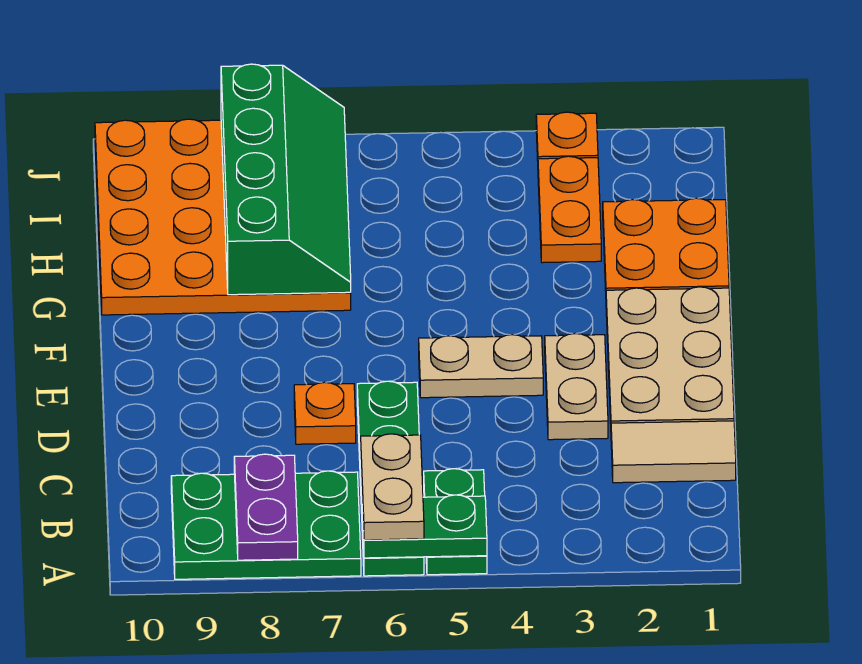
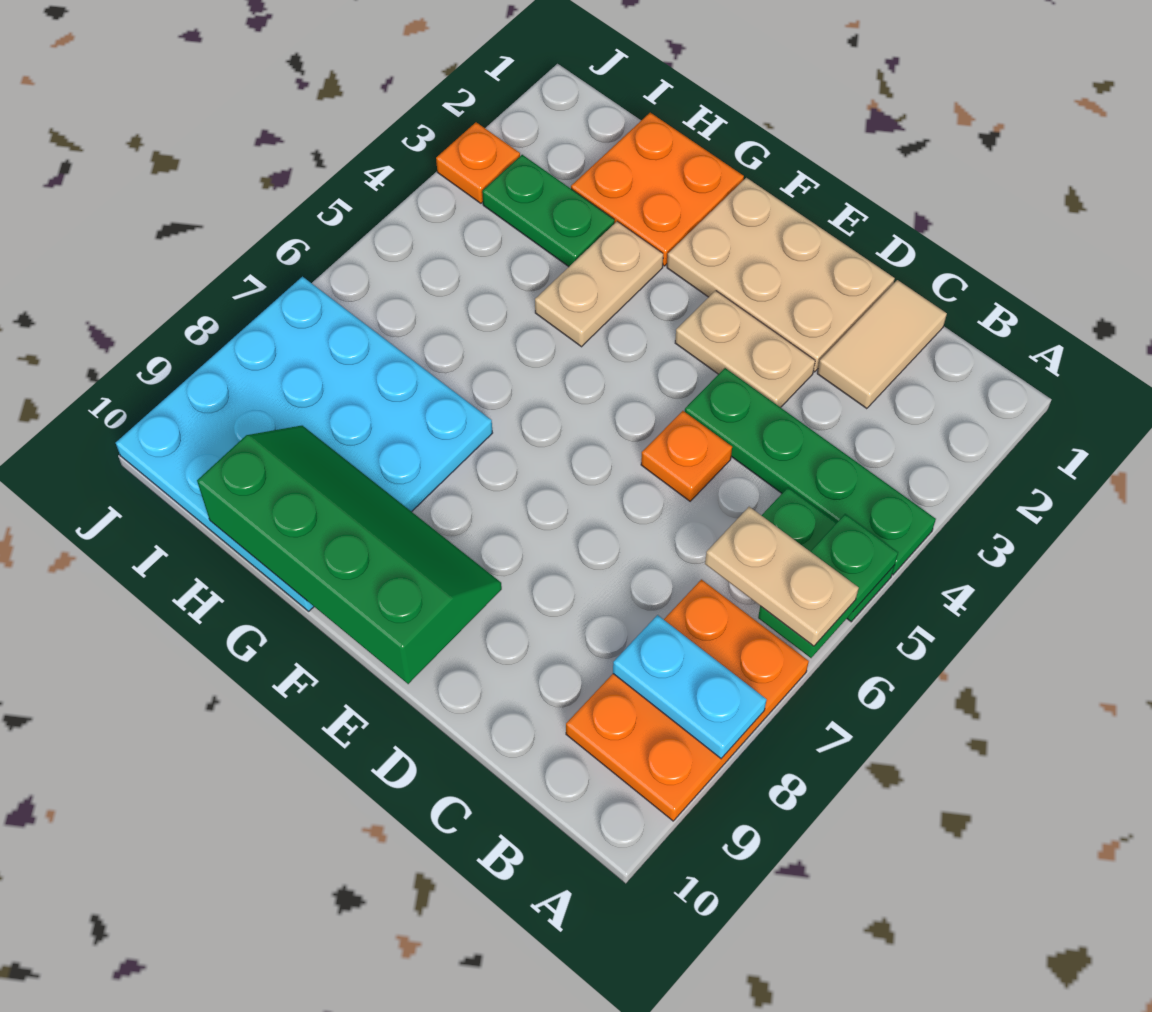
green 1x4 plate [357,381,424,576] -> green 1x4 plate moved to [685,368,936,575]
green 2x3 plate [171,471,361,579] -> orange 2x3 plate [566,580,809,821]
purple 1x2 plate [234,454,298,560] -> cyan 1x2 plate [613,615,767,758]
orange 1x1 plate [294,382,356,444] -> orange 1x1 plate moved to [641,411,732,501]
tan 1x2 plate [419,335,543,398] -> tan 1x2 plate moved to [535,221,663,347]
orange 4x4 plate [95,119,351,315] -> cyan 4x4 plate [116,277,492,611]
green 2x4 slope [221,64,351,295] -> green 2x4 slope moved to [197,426,502,684]
orange 1x2 plate [538,156,601,263] -> green 1x2 plate [482,155,615,267]

